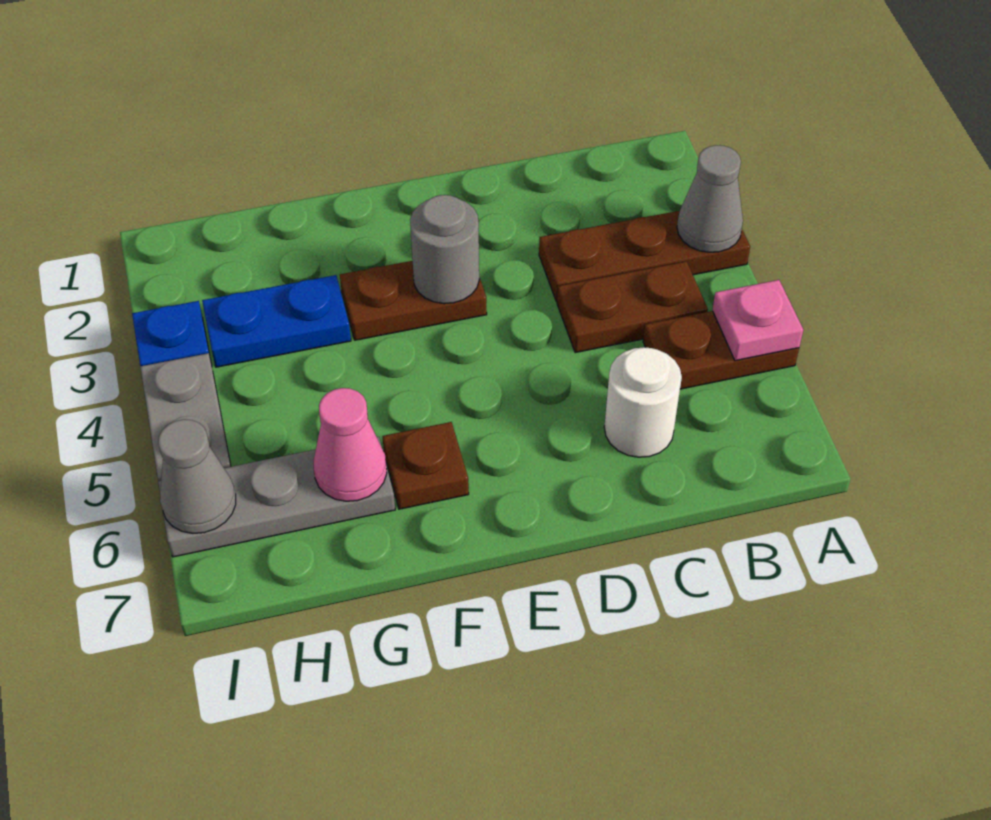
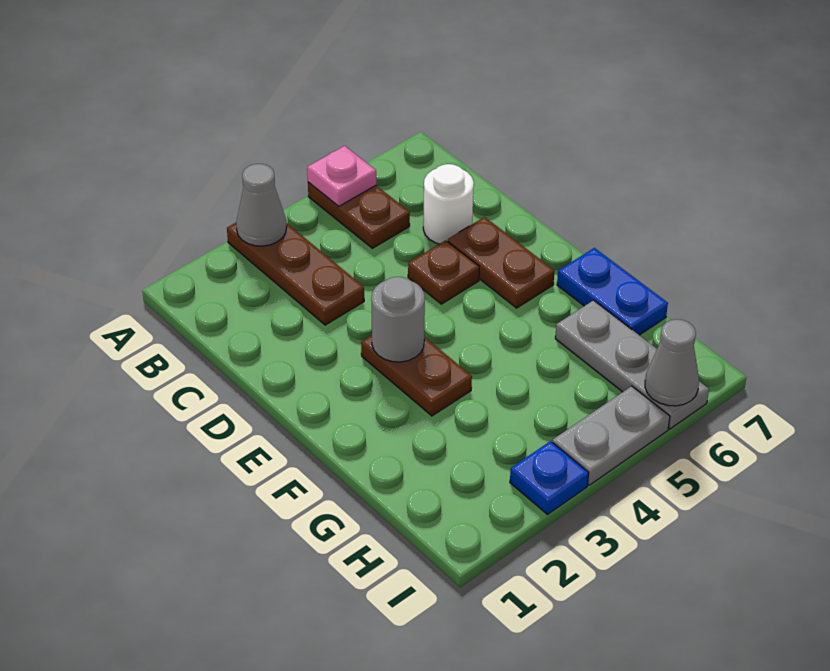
brown 1x2 plate [557,261,708,353] -> brown 1x2 plate moved to [448,217,554,308]
brown 1x1 plate [382,422,469,509] -> brown 1x1 plate moved to [408,240,479,304]
blue 1x2 plate [202,275,351,367] -> blue 1x2 plate moved to [557,248,668,335]
pink 1x1 cone [314,388,387,501] -> none

